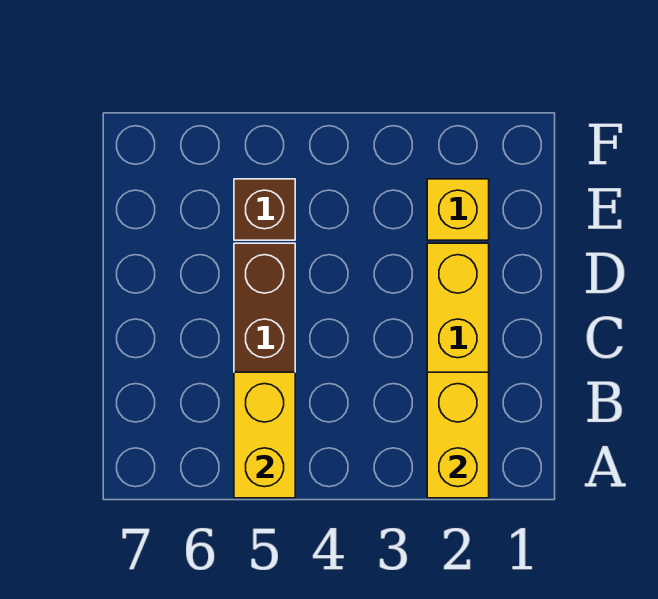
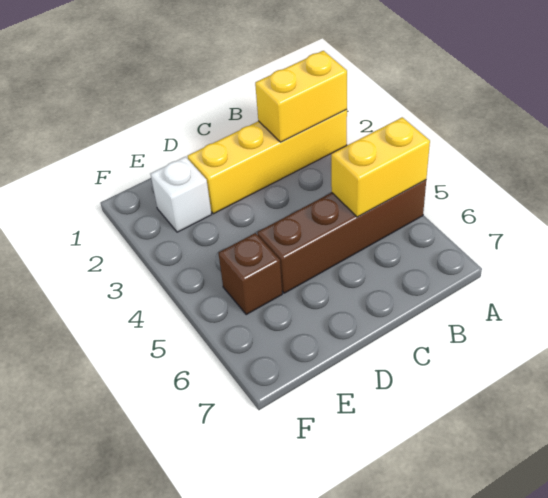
yellow 1x1 brick [427,179,489,240] -> white 1x1 brick [150,157,212,232]

